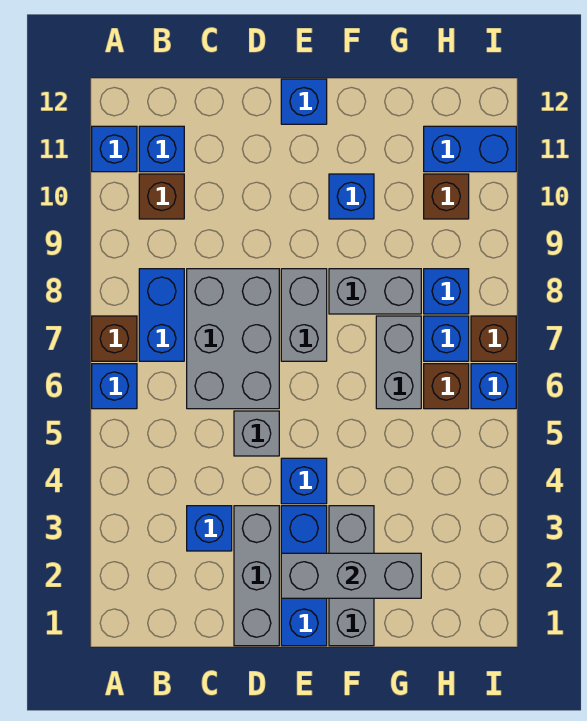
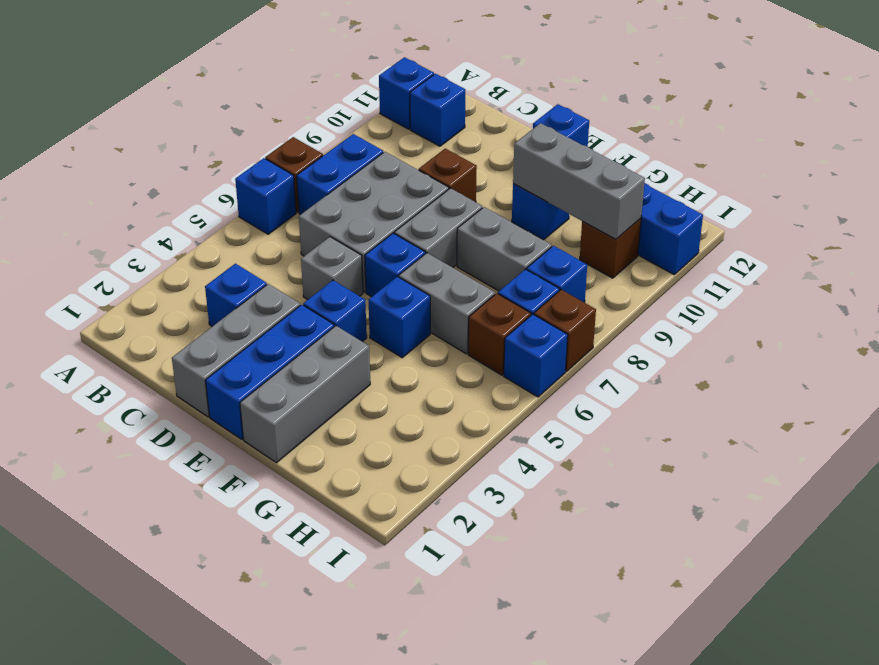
brown 1x1 brick [139,174,184,219] -> brown 1x1 brick moved to [419,148,477,202]
grey 1x3 brick [281,553,421,598] -> grey 1x3 brick moved to [513,123,645,239]
none -> blue 1x1 brick [365,233,425,297]
none -> blue 1x1 brick [369,276,430,358]
grey 1x2 brick [376,316,421,409] -> grey 1x2 brick turned to [399,253,495,354]

